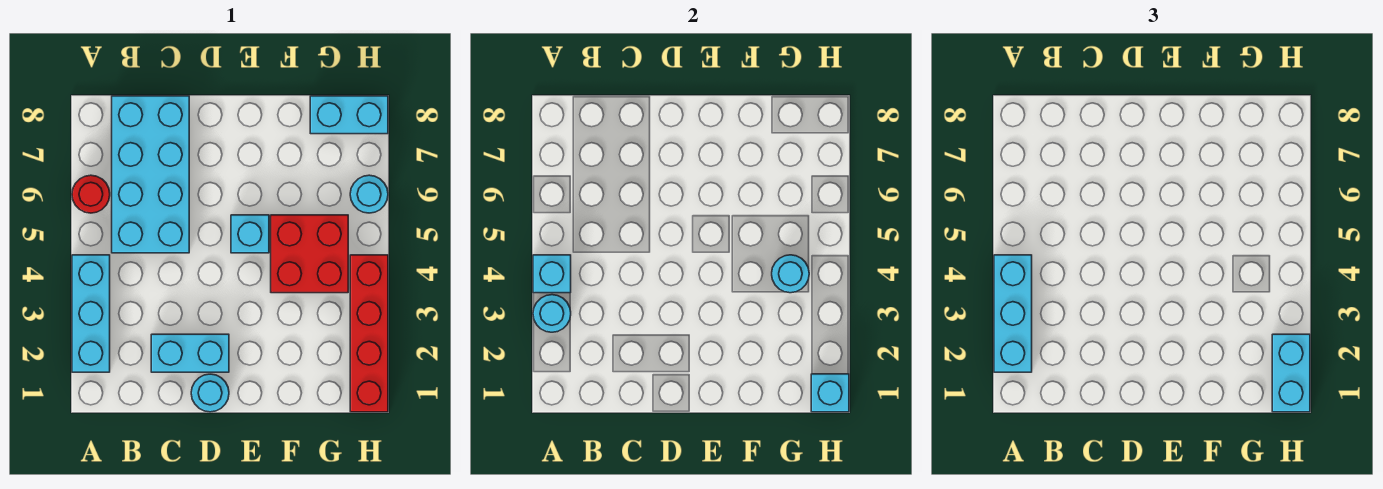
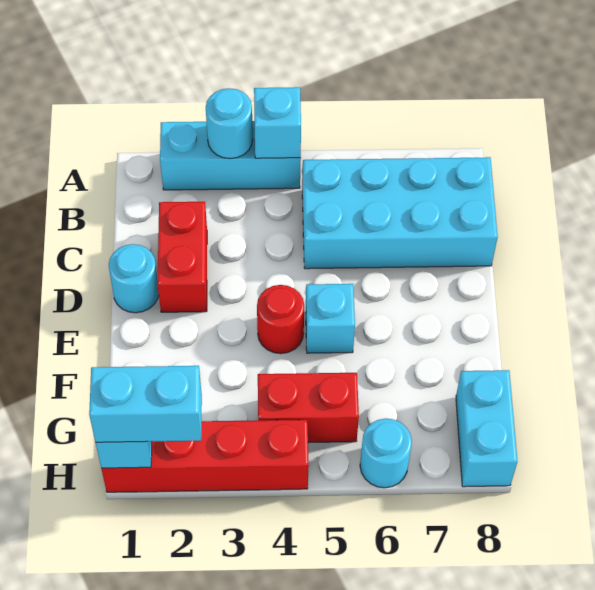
cyan 1x3 brick [994,255,1032,372] -> none
red 1x1 round brick [72,175,110,213] -> red 1x1 round brick moved to [257,285,304,354]
cyan 1x2 brick [151,334,229,372] -> red 1x2 brick [158,202,207,312]
red 2x2 brick [271,215,348,293] -> red 1x2 brick [258,373,359,443]
cyan 1x1 round brick [772,255,809,293] -> none

